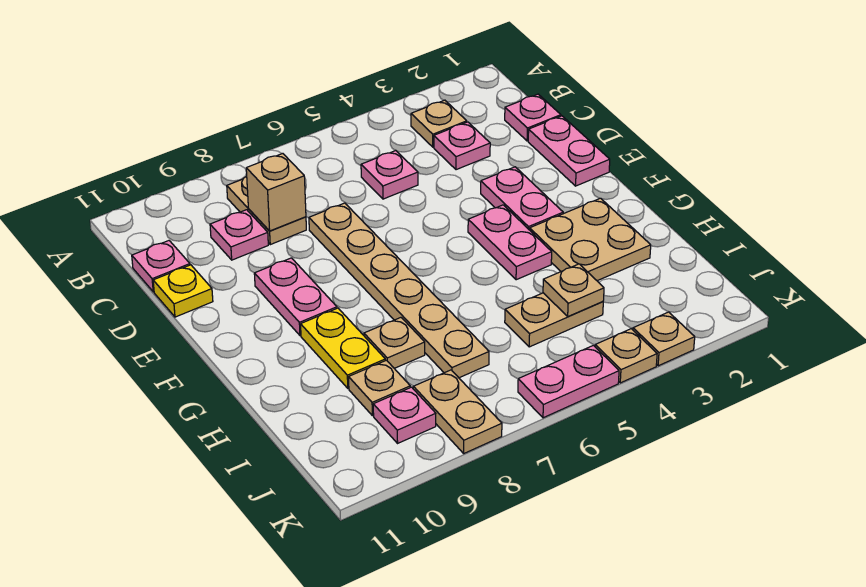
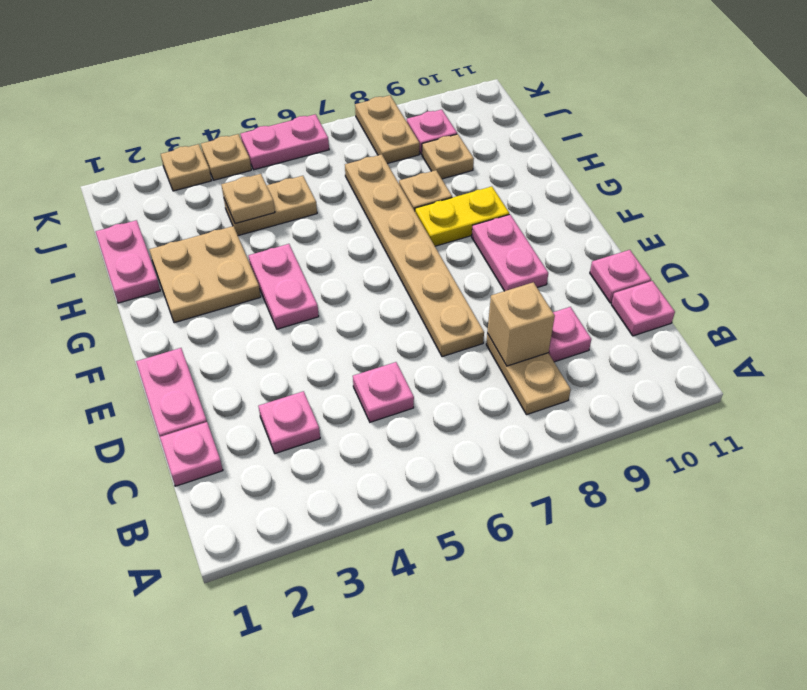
tan 1x1 plate [411,100,467,147] -> none
yellow 1x1 plate [153,265,213,317] -> pink 1x1 plate [590,250,651,303]
pink 1x2 plate [481,167,564,230] -> pink 1x2 plate moved to [96,220,160,303]
yellow 1x2 plate [301,308,385,388] -> yellow 1x2 plate turned to [415,186,509,246]

